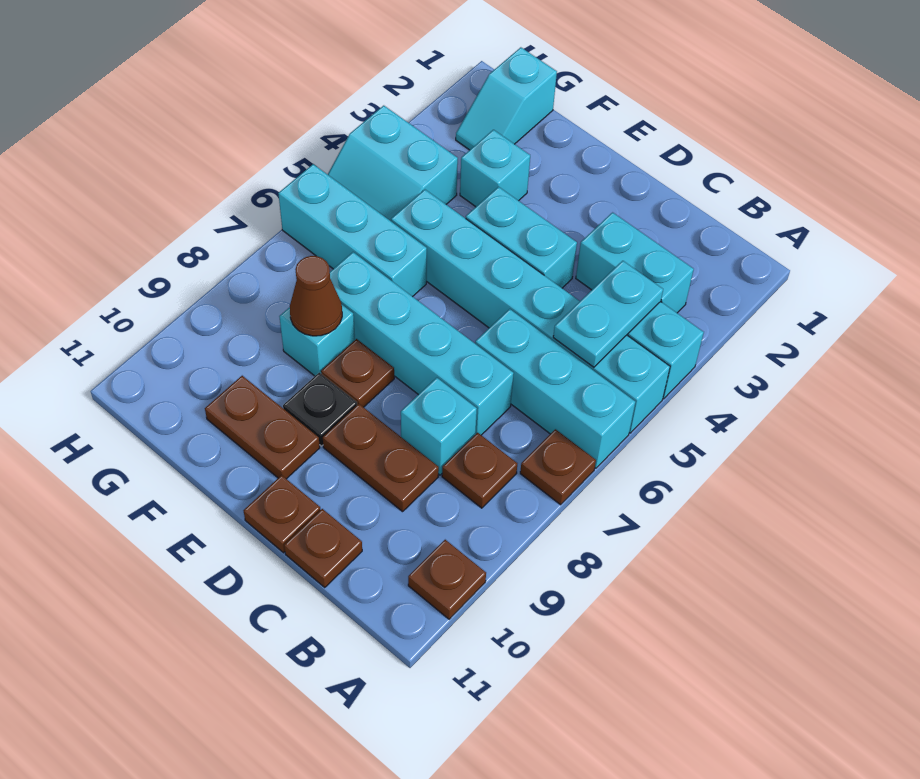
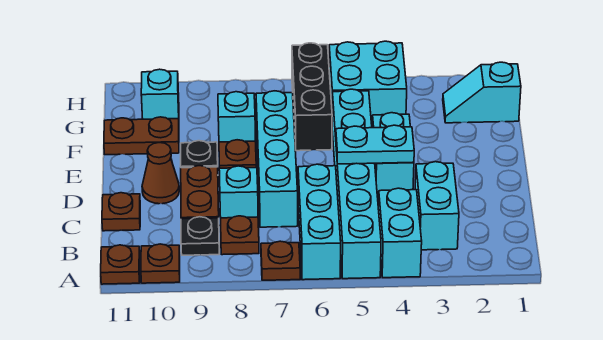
cyan 1x2 plate [553,261,663,367] -> cyan 1x2 plate moved to [336,125,414,164]
none -> black 1x1 plate [181,217,219,255]
brown 1x1 plate [244,475,321,553] -> brown 1x1 plate moved to [101,245,140,284]
brown 1x2 plate [205,376,320,479] -> brown 1x2 plate turned to [104,117,179,155]
cyan 1x1 brick [460,130,530,207] -> cyan 1x1 brick moved to [141,69,179,119]
cyan 1x3 brick [278,164,427,297] -> black 1x3 brick [292,43,332,151]
brown 1x1 cone [290,256,342,336] -> brown 1x1 cone moved to [142,142,179,204]
cyan 2x2 slope [328,106,458,221] -> cyan 2x2 brick [329,41,407,124]

